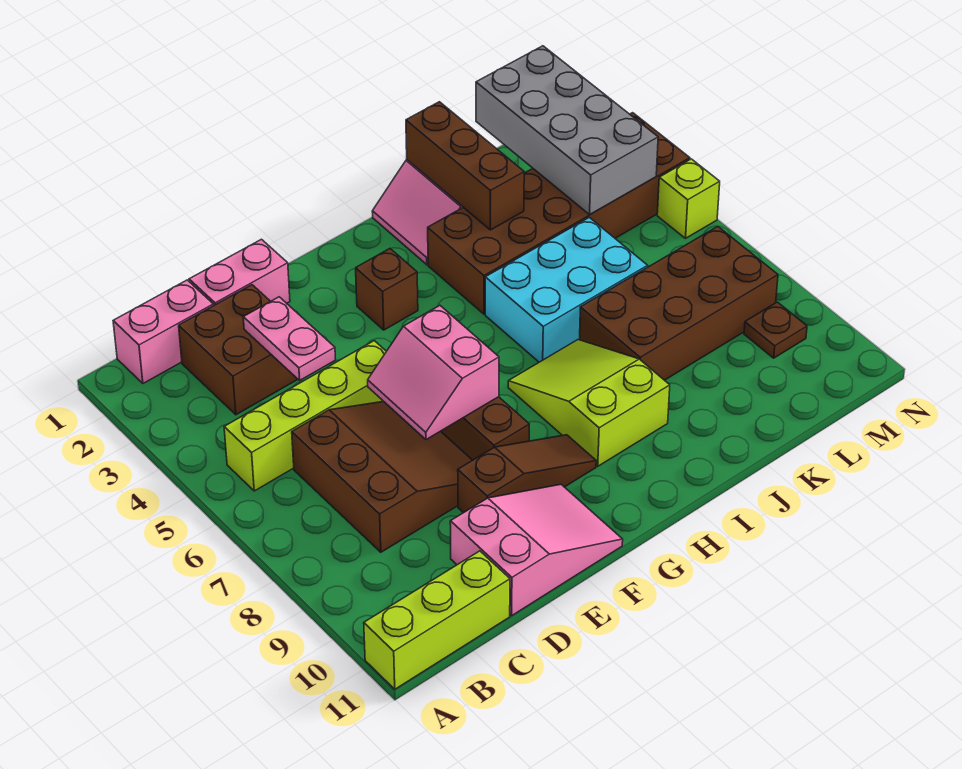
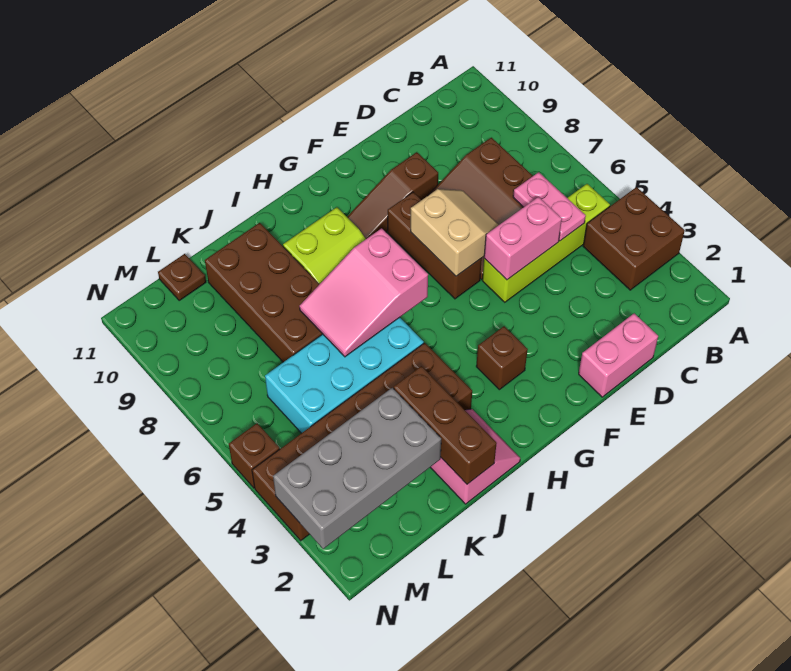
lime 1x3 brick [364,551,510,689] -> none
pink 1x2 brick [113,280,213,383] -> pink 1x2 brick moved to [484,197,562,280]
brown 2x2 brick [179,285,298,415] -> brown 2x2 brick moved to [583,187,685,290]
pink 1x2 plate [243,297,336,380] -> pink 1x2 plate moved to [513,172,586,241]
pink 2x3 slope [450,484,623,616] -> pink 2x3 slope moved to [299,228,428,357]
pink 2x2 slope [368,306,499,440] -> tan 2x2 slope [411,189,498,276]
cyan 2x3 brick [485,218,648,362] -> cyan 2x4 brick [265,317,424,433]
brown 2x4 brick [580,226,778,380] -> brown 2x4 brick turned to [205,223,322,362]
grey 2x4 brick [476,46,658,215] -> grey 2x4 brick turned to [273,388,441,549]
brown 1x1 plate [744,302,807,358] -> brown 1x1 plate moved to [158,254,206,300]
lime 1x1 brick [657,159,720,238] -> brown 1x1 brick [229,423,280,488]

